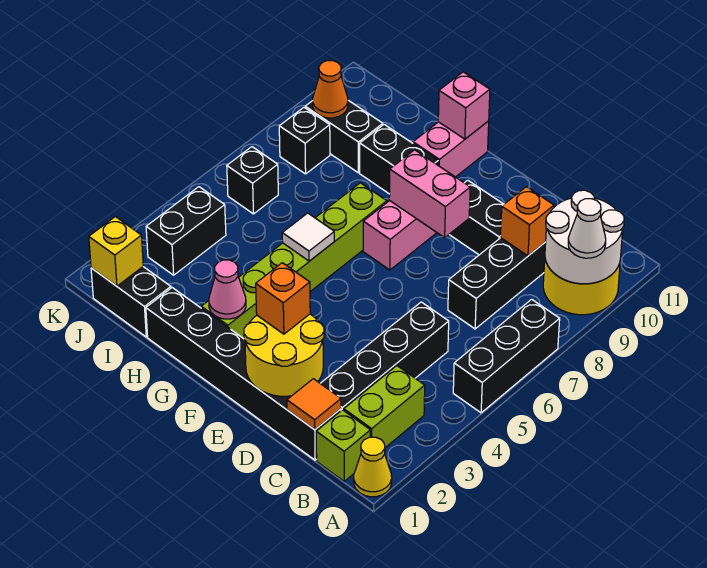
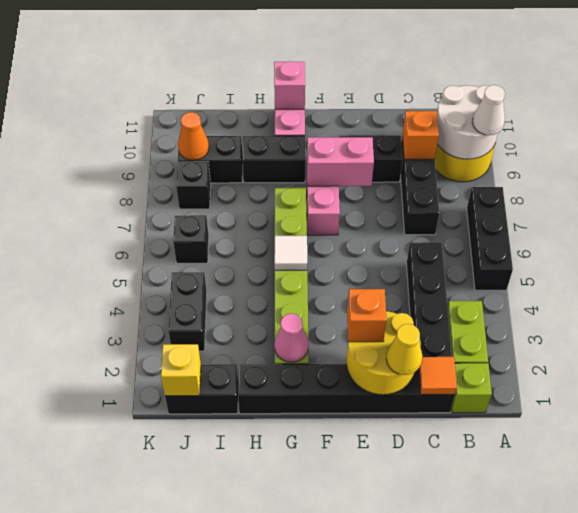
yellow 1x1 cone [354,437,392,497] -> yellow 1x1 cone moved to [386,324,422,375]

